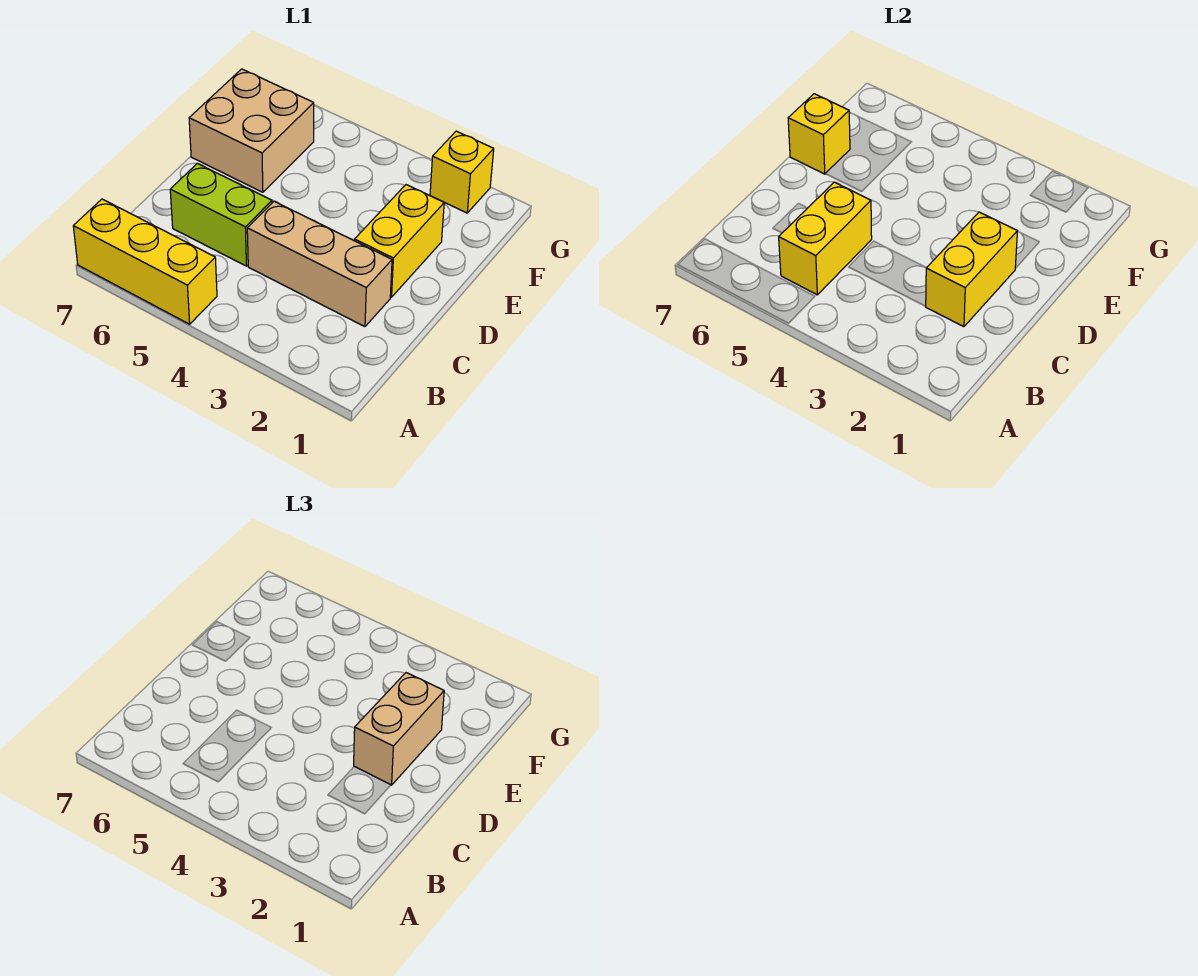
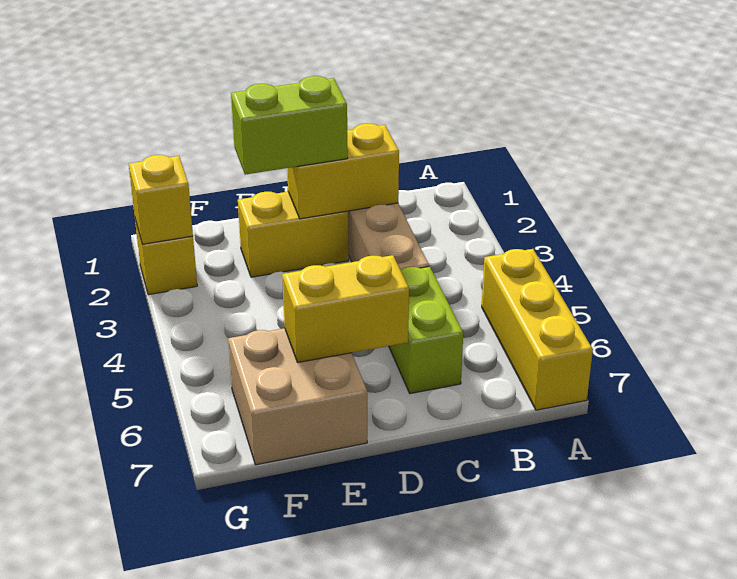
yellow 1x2 brick [779,182,872,295] -> yellow 1x2 brick moved to [282,255,409,362]
tan 1x2 brick [354,673,444,785] -> lime 1x2 brick [231,76,348,175]
yellow 1x1 brick [788,94,850,174] -> yellow 1x1 brick moved to [129,155,193,244]

